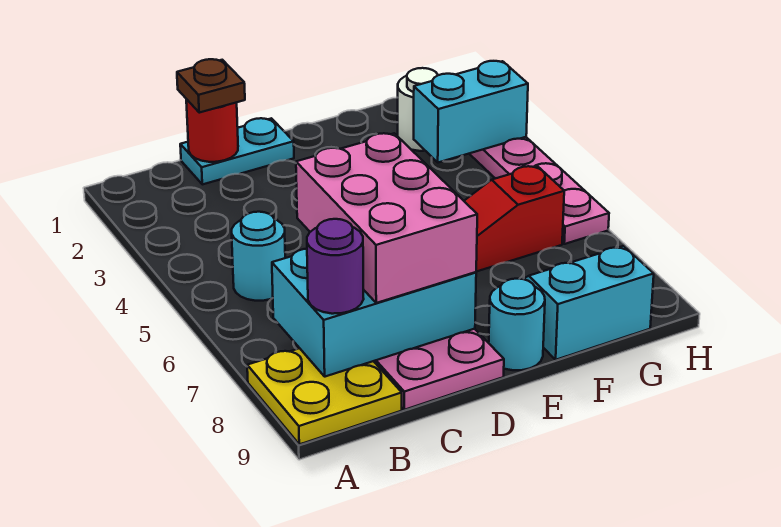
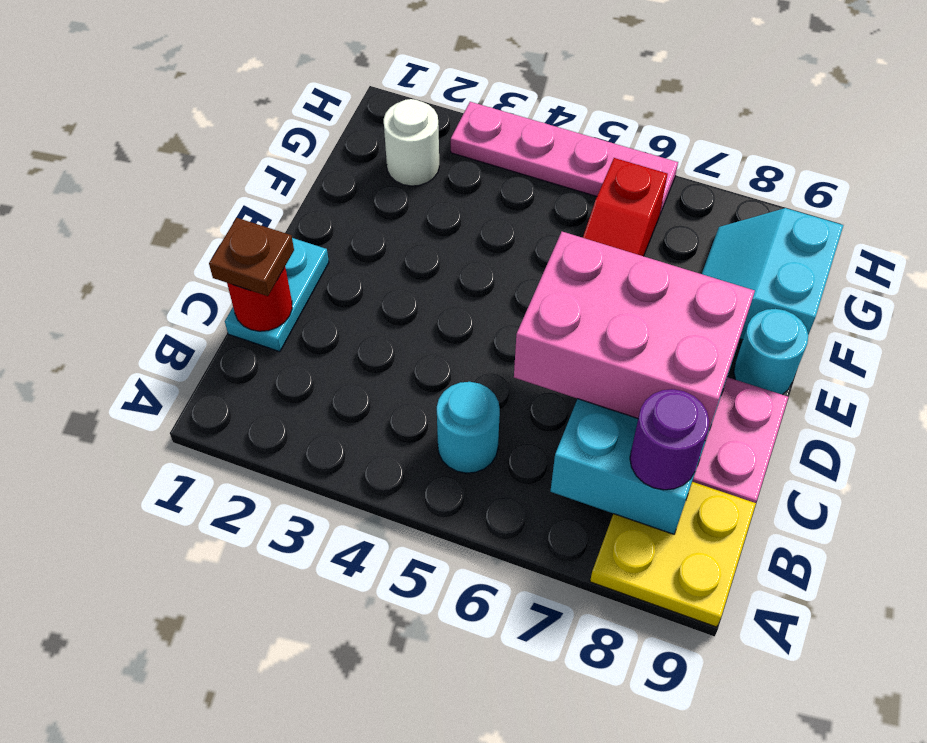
cyan 1x2 brick [414,61,528,163] -> none

